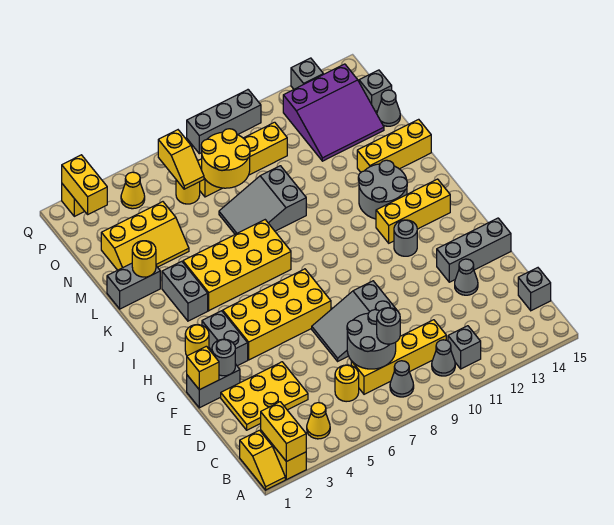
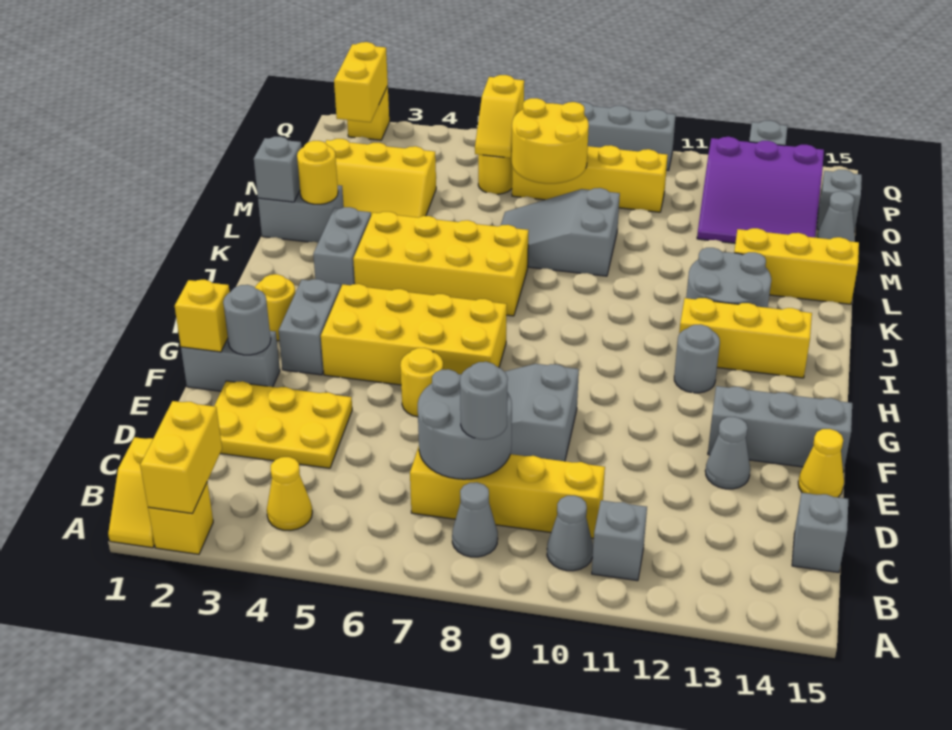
yellow 1x1 round brick [335,365,359,402] -> yellow 1x1 round brick moved to [400,348,443,417]
none -> grey 1x1 brick [254,137,302,202]
yellow 1x1 cone [121,172,145,209] -> yellow 1x1 cone moved to [798,429,844,497]

